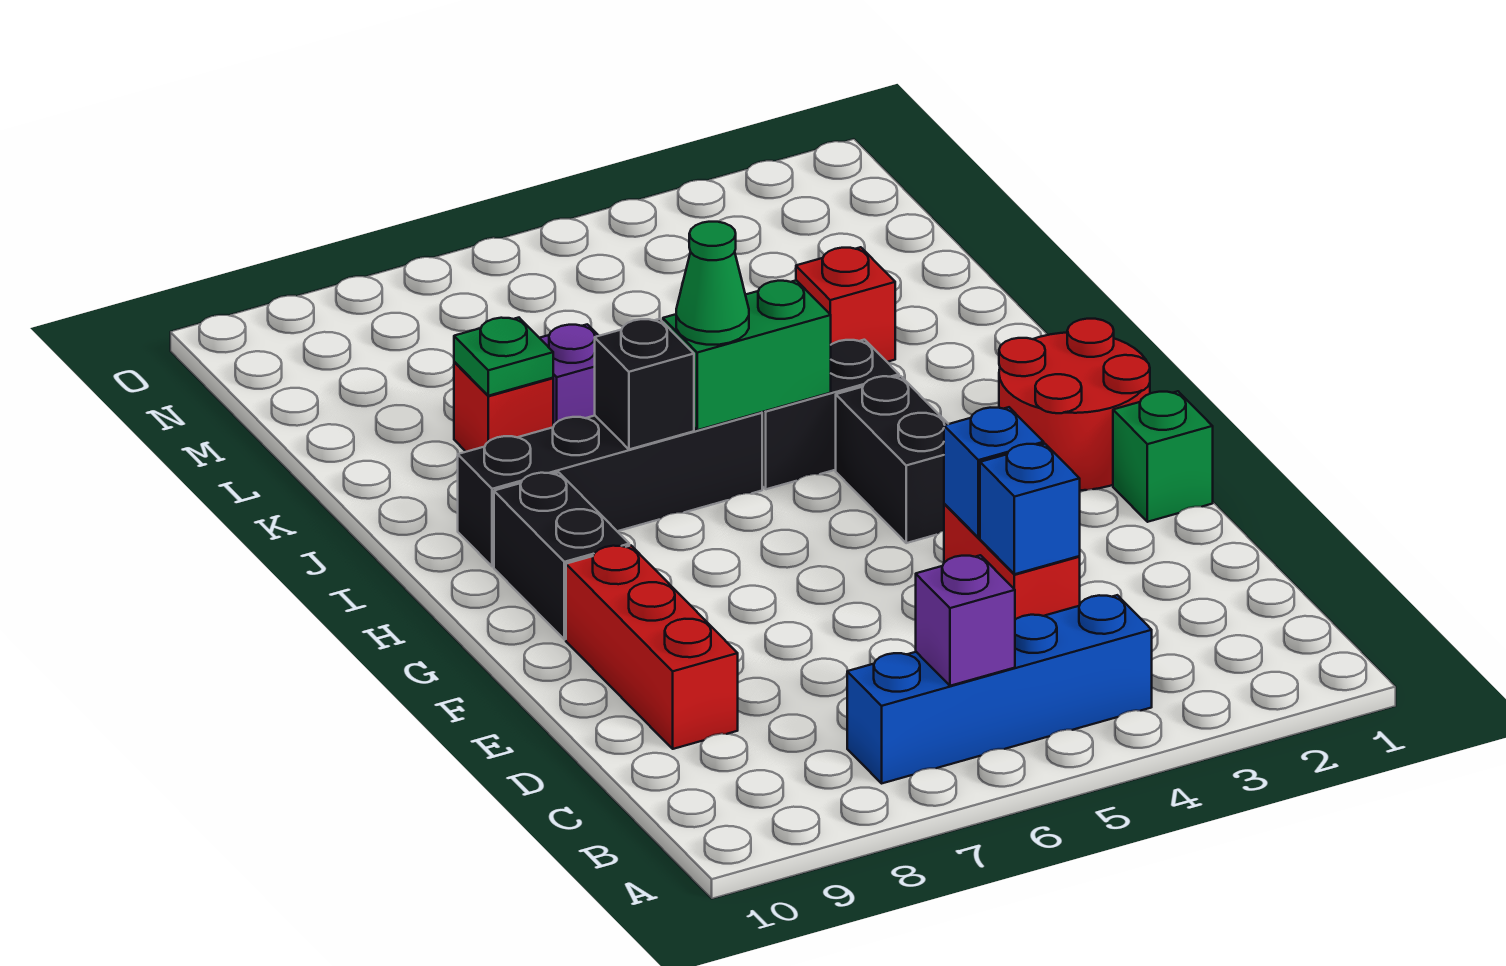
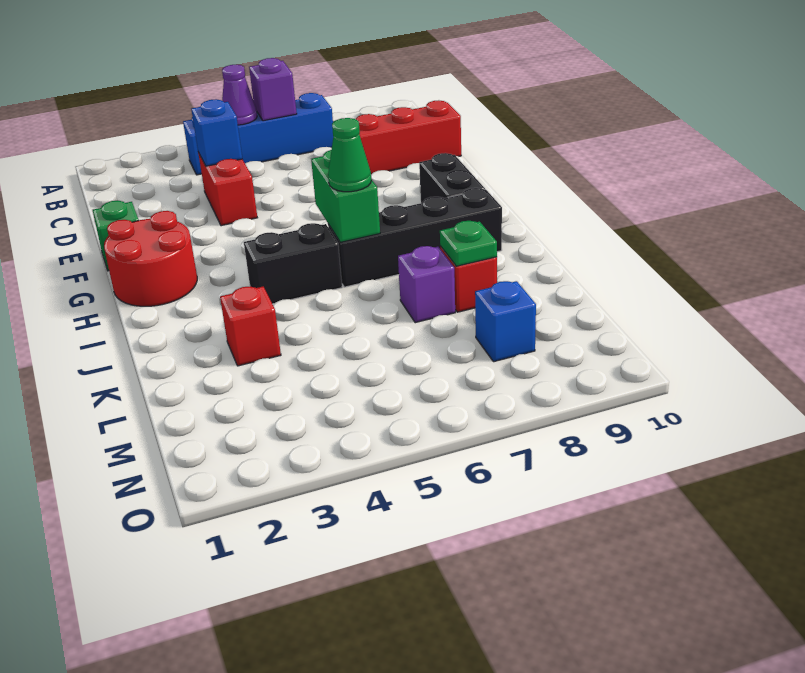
none -> purple 1x1 cone [222,65,257,125]
red 1x3 brick [566,546,738,749] -> red 1x3 brick turned to [356,100,461,174]
blue 1x1 brick [944,407,1044,538] -> blue 1x1 brick moved to [475,281,536,362]
black 1x2 brick [836,376,948,543] -> none
green 1x2 brick [663,280,831,430] -> green 1x2 brick turned to [311,150,380,242]
black 1x1 brick [595,319,694,449] -> none

